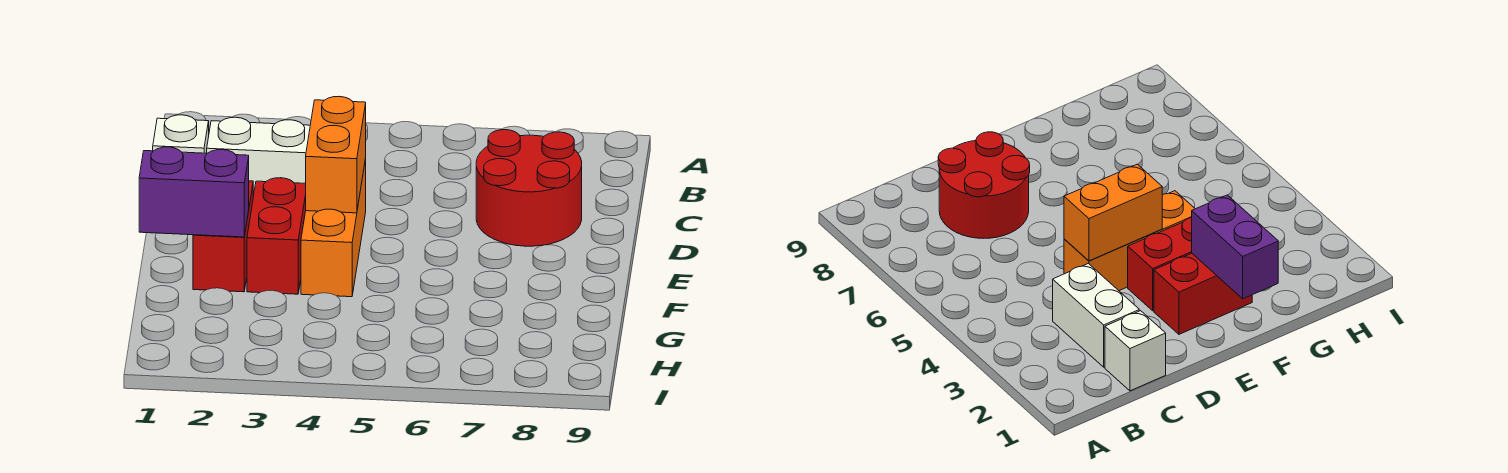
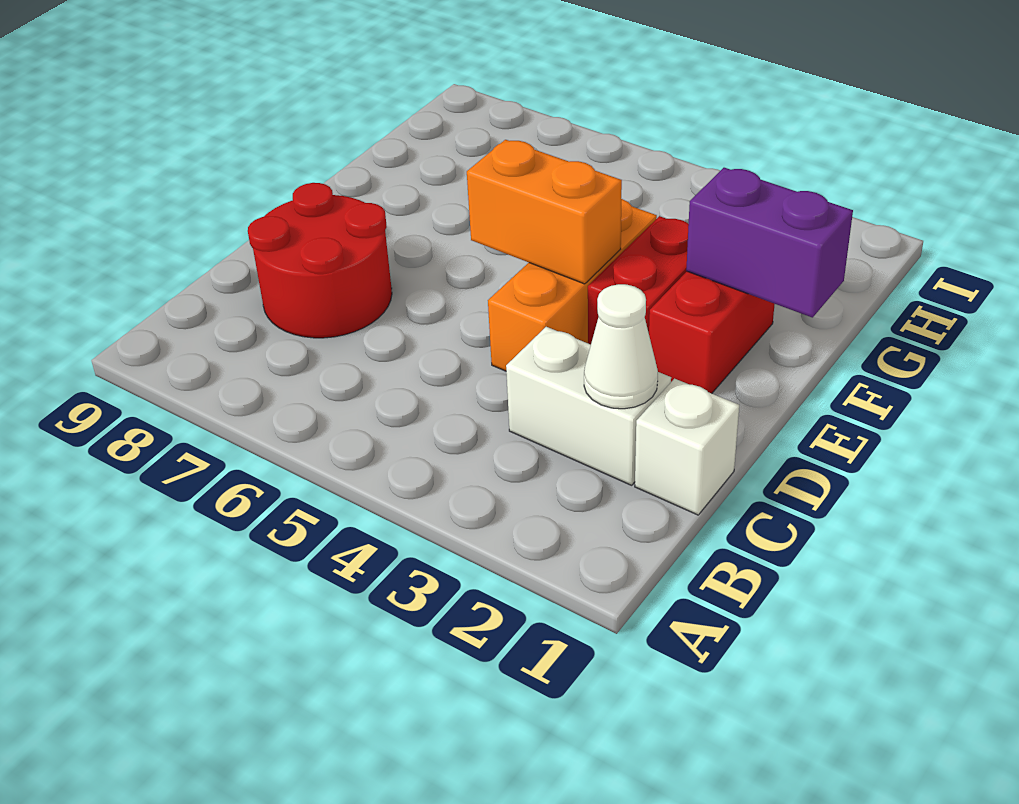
none -> white 1x1 cone [584,284,658,409]
orange 1x2 brick [306,97,366,213] -> orange 1x2 brick turned to [467,140,622,284]

